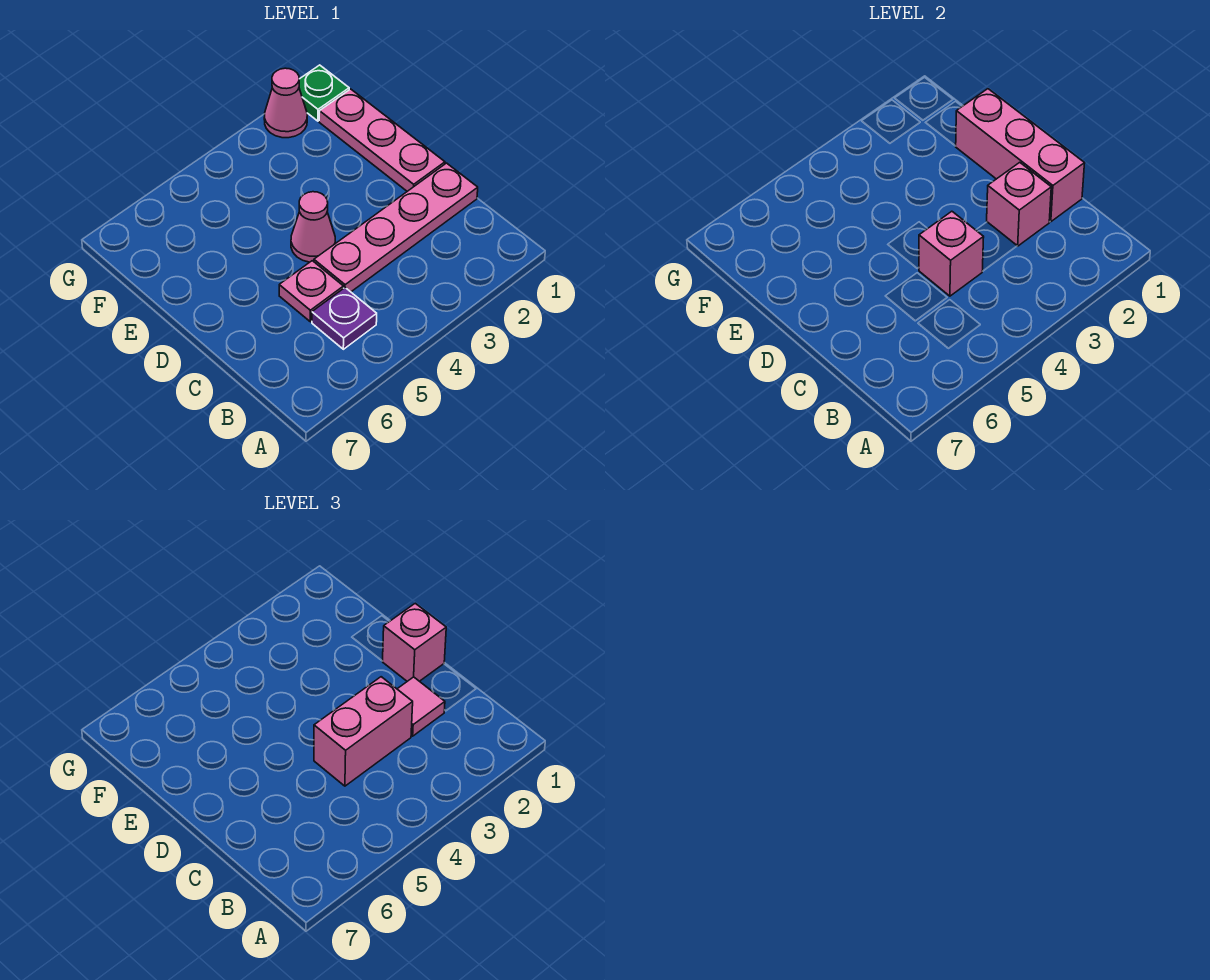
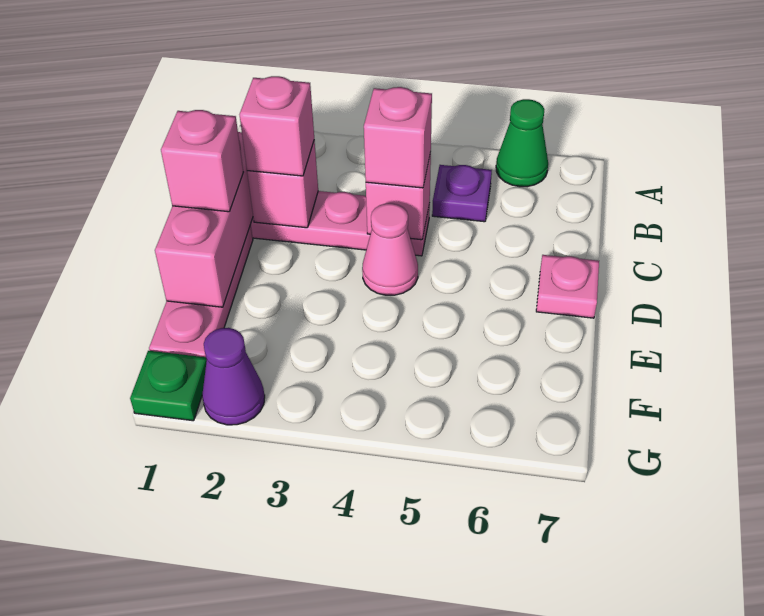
none -> green 1x1 cone [496,99,548,187]
pink 1x1 tile [398,677,445,736] -> pink 1x1 brick [239,76,314,176]
pink 1x2 brick [314,677,413,786] -> pink 1x1 brick [364,87,432,188]
pink 1x1 plate [279,261,343,322] -> pink 1x1 plate moved to [536,255,599,318]
pink 1x1 cone [264,68,307,138] -> purple 1x1 cone [202,328,265,425]

